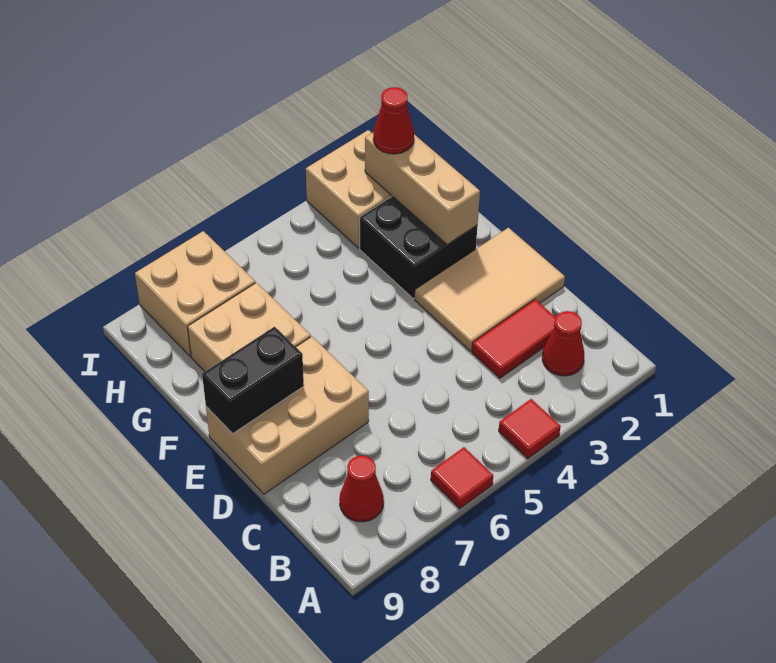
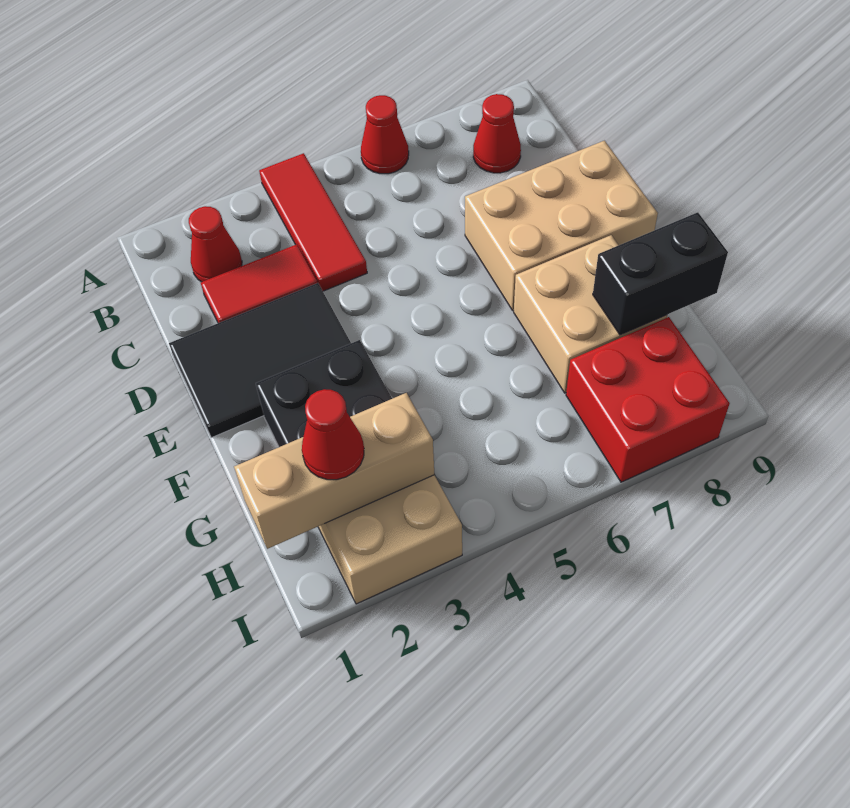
red 1x1 tile [499,399,561,459] -> red 1x3 tile [259,153,367,291]
red 1x1 tile [431,447,493,509] -> red 1x1 cone [361,95,409,174]
tan 2x3 tile [415,228,565,351] -> black 2x3 tile [169,283,351,438]
black 1x2 brick [202,327,304,434] -> black 1x2 brick moved to [593,212,728,335]
tan 1x3 brick [365,133,480,245] -> tan 1x3 brick turned to [234,393,434,549]
tan 2x2 brick [135,231,255,356] -> red 2x2 brick [566,317,730,482]

